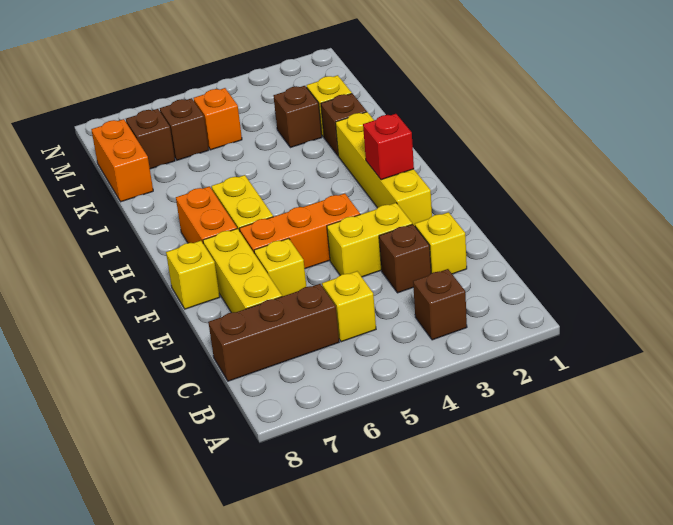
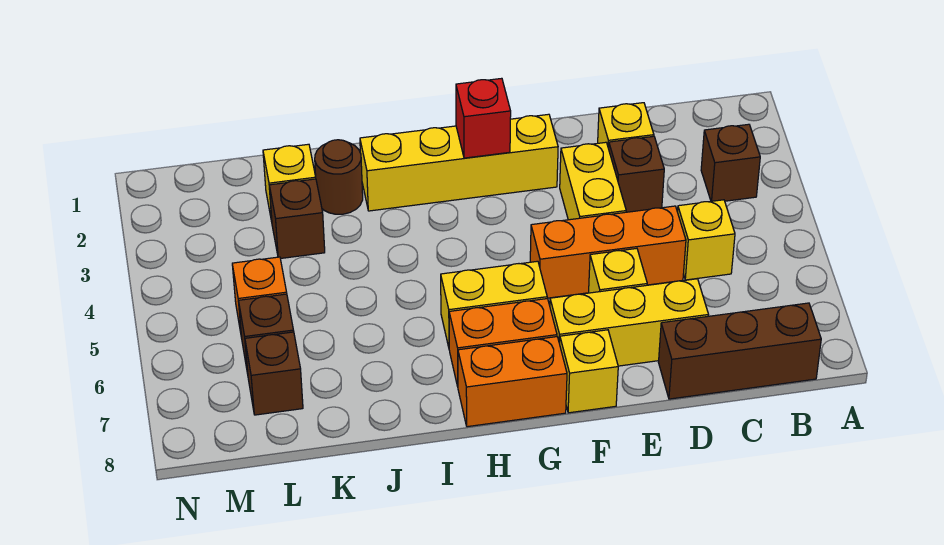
brown 1x3 brick [208,284,339,381] -> brown 1x3 brick turned to [659,303,821,399]
orange 1x3 brick [240,193,360,269] -> orange 1x3 brick turned to [530,206,686,298]
brown 1x1 brick [321,94,367,156] -> brown 1x1 round brick [315,140,363,214]
orange 1x2 brick [91,119,153,202] -> orange 1x2 brick moved to [458,337,567,427]

